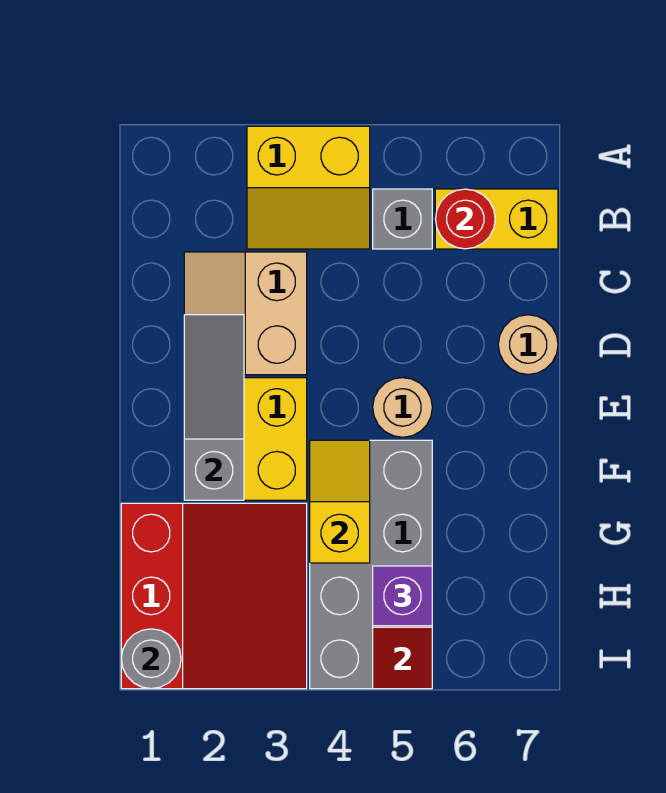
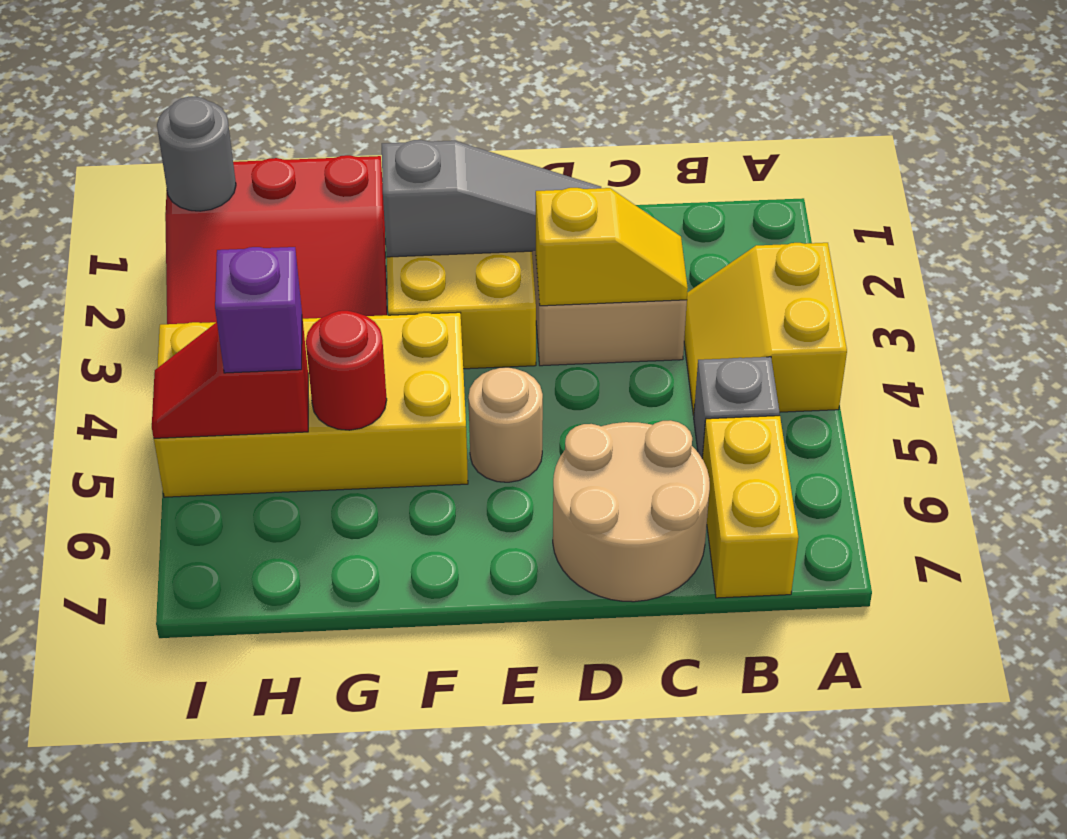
red 1x1 round brick [435,189,495,249] -> red 1x1 round brick moved to [306,311,387,430]
tan 1x1 round brick [498,315,558,374] -> tan 2x2 round brick [553,420,710,602]
grey 2x4 brick [310,440,432,689] -> yellow 2x4 brick [154,312,468,497]
yellow 1x2 slope [310,440,370,563] -> yellow 1x2 slope moved to [536,188,688,306]

